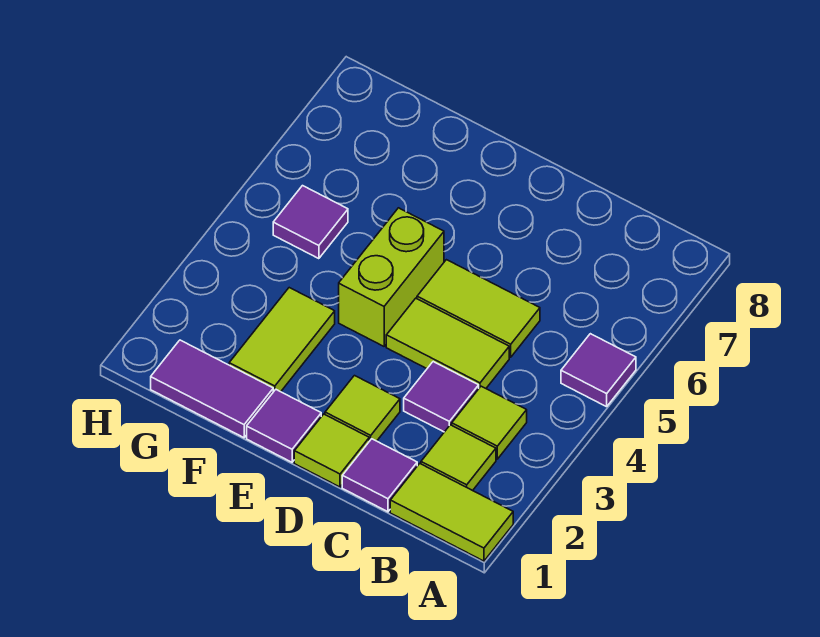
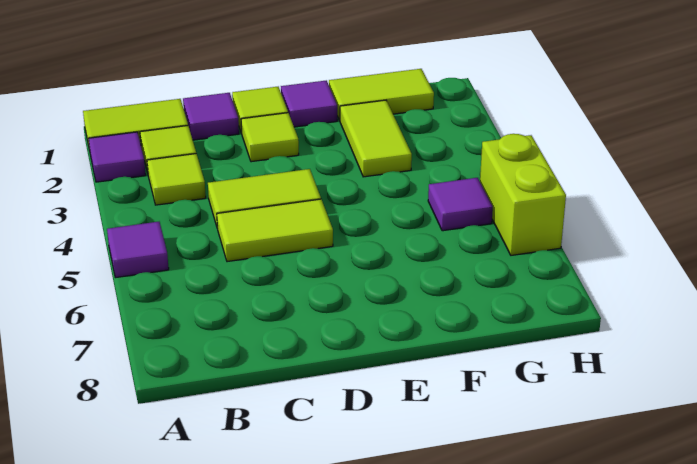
purple 1x1 tile [404,362,479,432] -> purple 1x1 tile moved to [89,132,146,182]
lime 1x2 brick [339,208,444,346] -> lime 1x2 brick moved to [480,134,566,255]
purple 1x2 tile [151,340,273,438] -> lime 1x2 tile [329,69,434,121]

